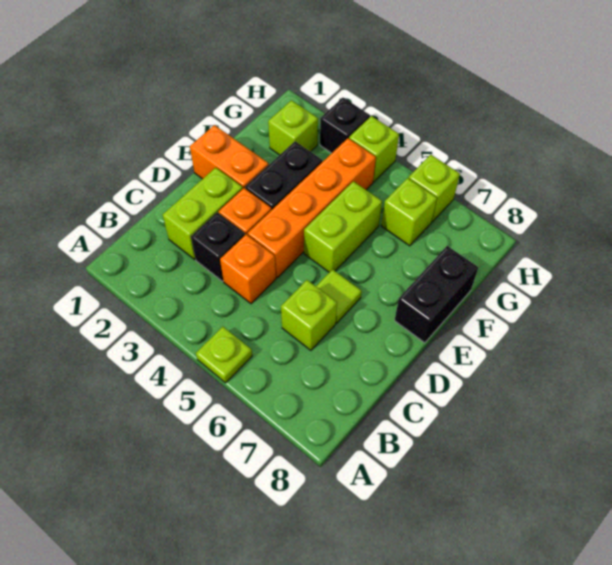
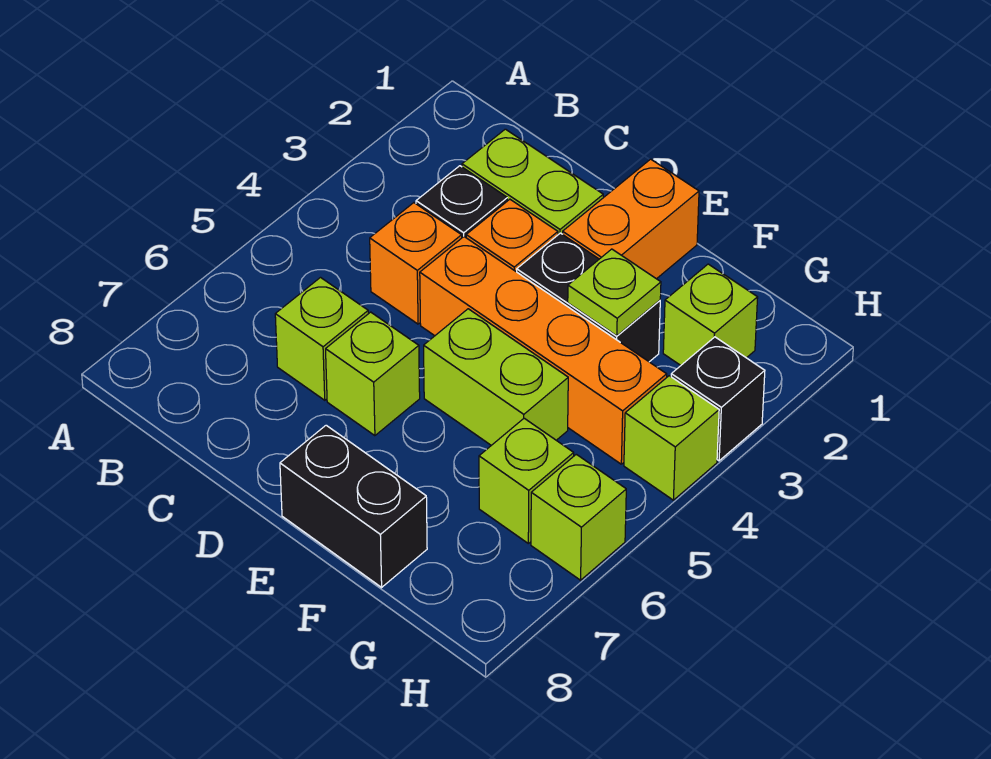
lime 1x1 plate [196,327,252,383] -> lime 1x1 plate moved to [568,249,661,336]
lime 1x1 tile [316,269,362,323] -> lime 1x1 brick [326,312,420,436]

